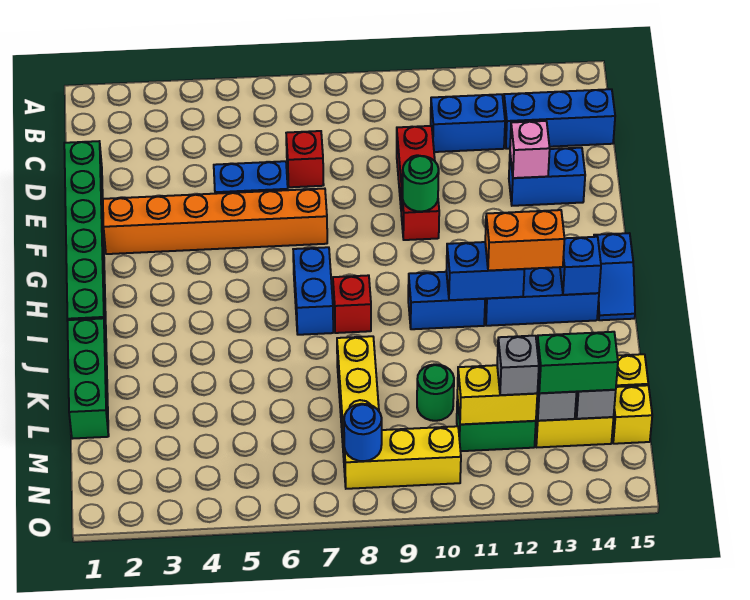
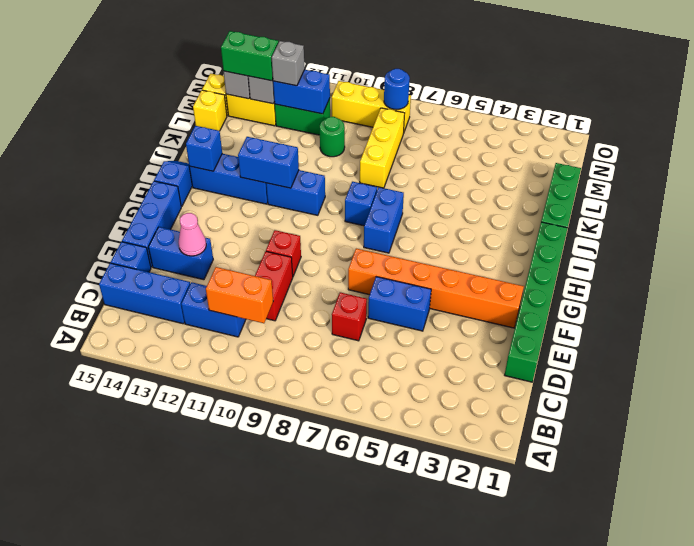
none -> blue 1x1 brick [111,242,151,272]
pink 1x1 brick [510,121,550,178] -> pink 1x1 cone [179,213,206,256]
none -> blue 1x3 brick [122,181,181,267]
green 1x1 round brick [403,156,439,212] -> none
red 1x1 brick [333,275,371,333] -> blue 1x1 brick [345,182,377,226]
orange 1x2 brick [485,210,565,271] -> orange 1x2 brick moved to [206,267,273,323]
yellow 1x2 brick [457,365,537,424] -> blue 1x2 brick [273,70,330,114]

